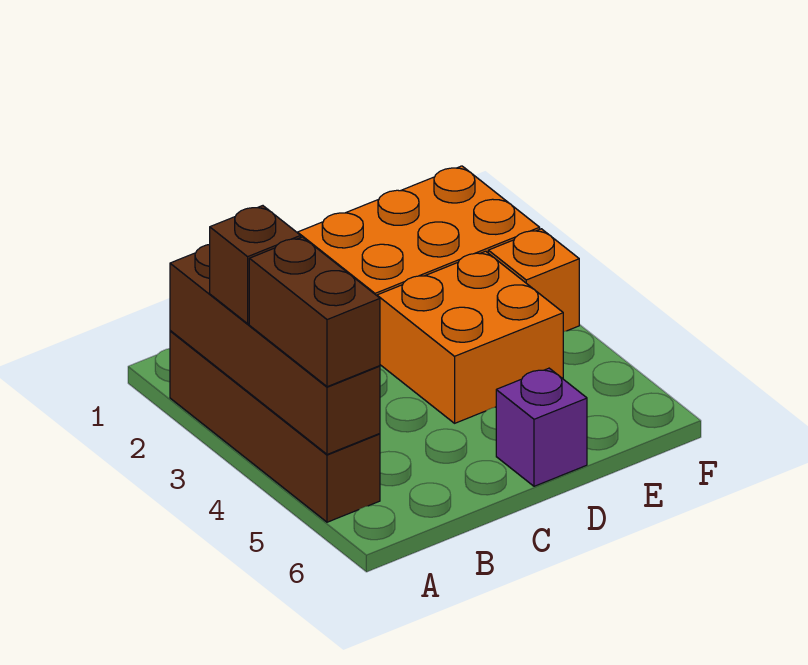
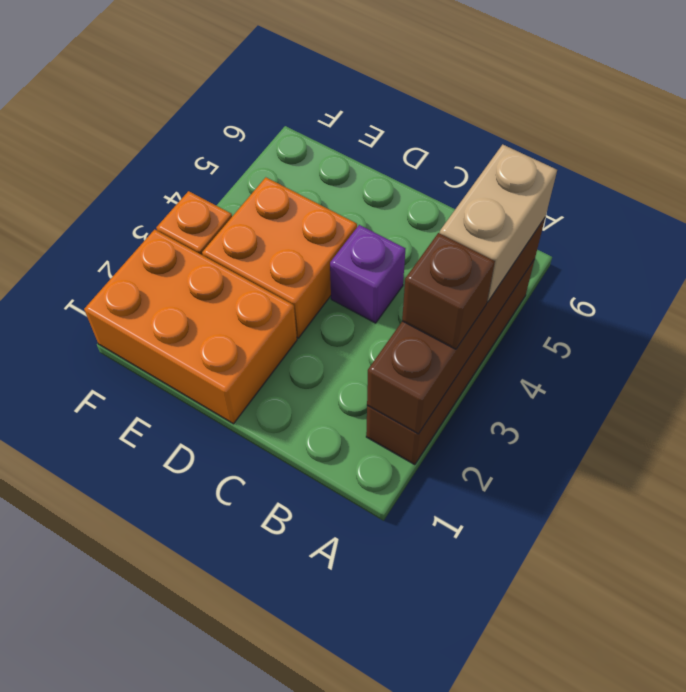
brown 1x2 brick [249,237,380,387] -> tan 1x2 brick [440,144,557,302]
purple 1x1 brick [496,368,587,486] -> purple 1x1 brick moved to [330,225,405,323]

